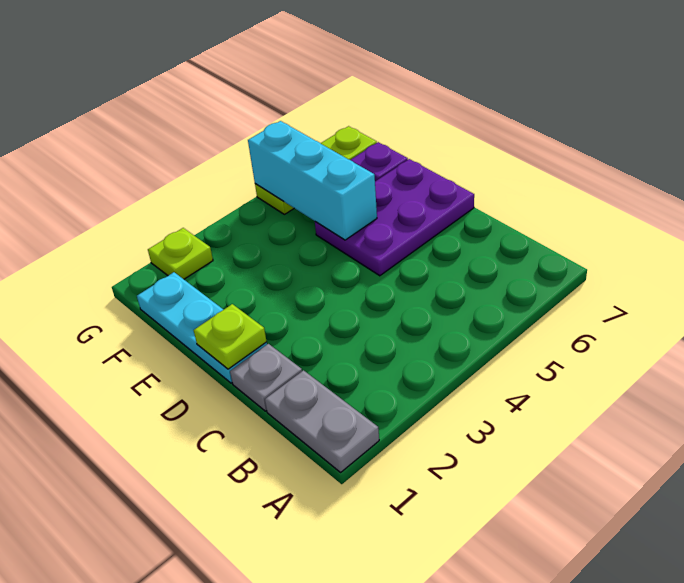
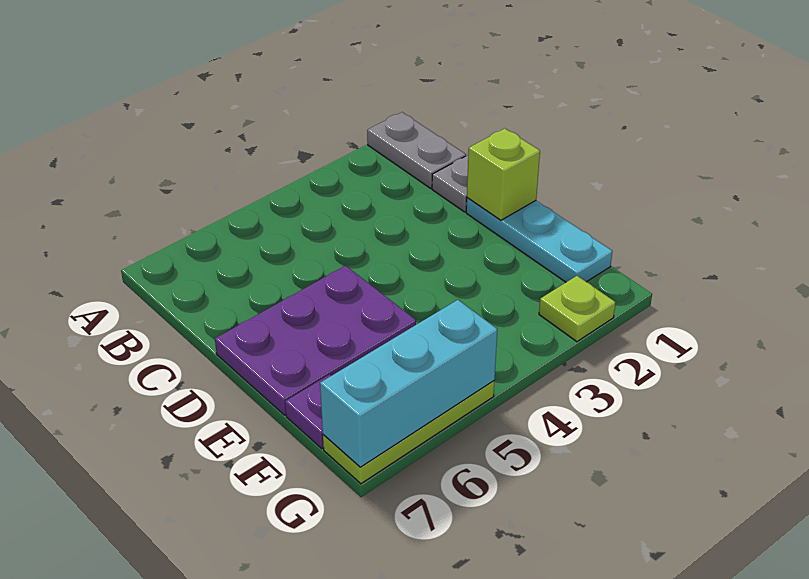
lime 1x1 plate [194,304,267,369] -> lime 1x1 brick [467,128,540,220]
cyan 1x3 brick [248,121,377,240] -> cyan 1x3 brick turned to [320,300,497,467]

